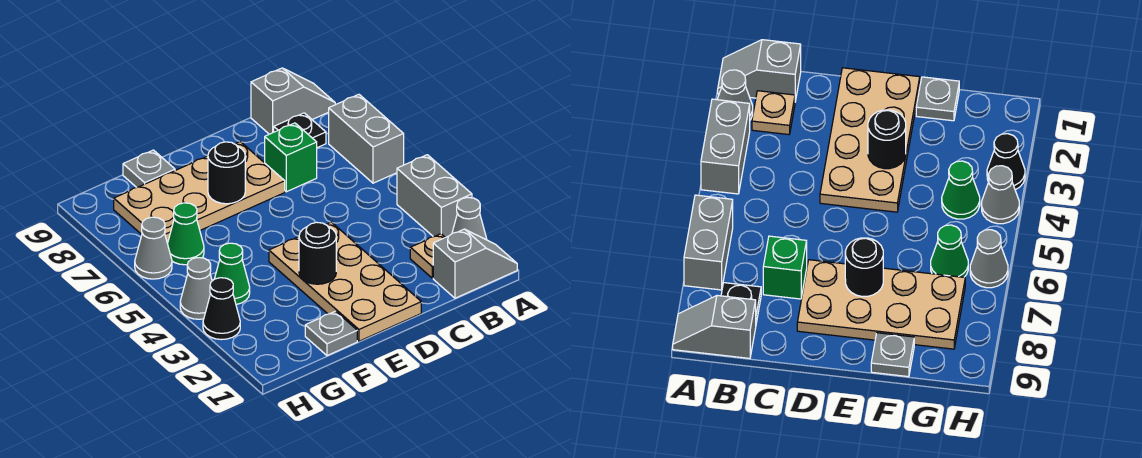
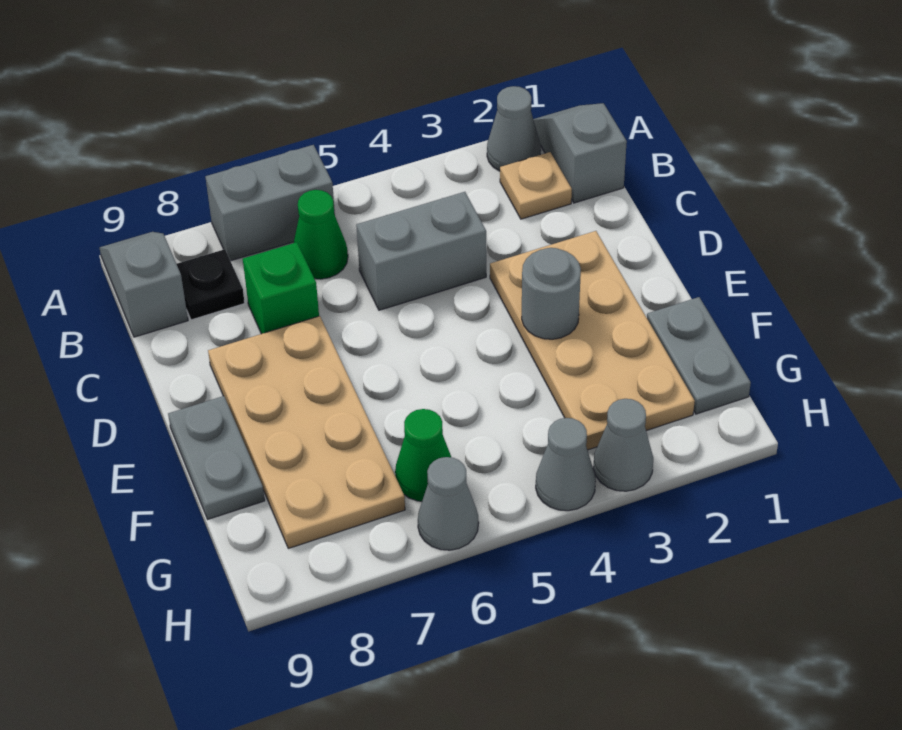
grey 1x2 brick [397,155,472,238] -> grey 1x2 brick moved to [356,192,486,310]
tan 2x4 plate [269,222,421,341] -> tan 2x4 plate turned to [490,231,695,450]
black 1x1 round brick [299,222,336,284] -> grey 1x1 round brick [522,248,581,339]
black 1x1 round brick [208,142,245,204] -> none
grey 1x1 plate [305,311,357,356] -> grey 1x2 plate [647,297,751,414]
grey 1x1 plate [123,150,175,187] -> grey 1x2 plate [168,396,265,519]
green 1x1 cone [215,243,250,305] -> green 1x1 cone moved to [294,190,348,279]
black 1x1 cone [203,278,240,340] -> grey 1x1 cone [593,399,653,491]

